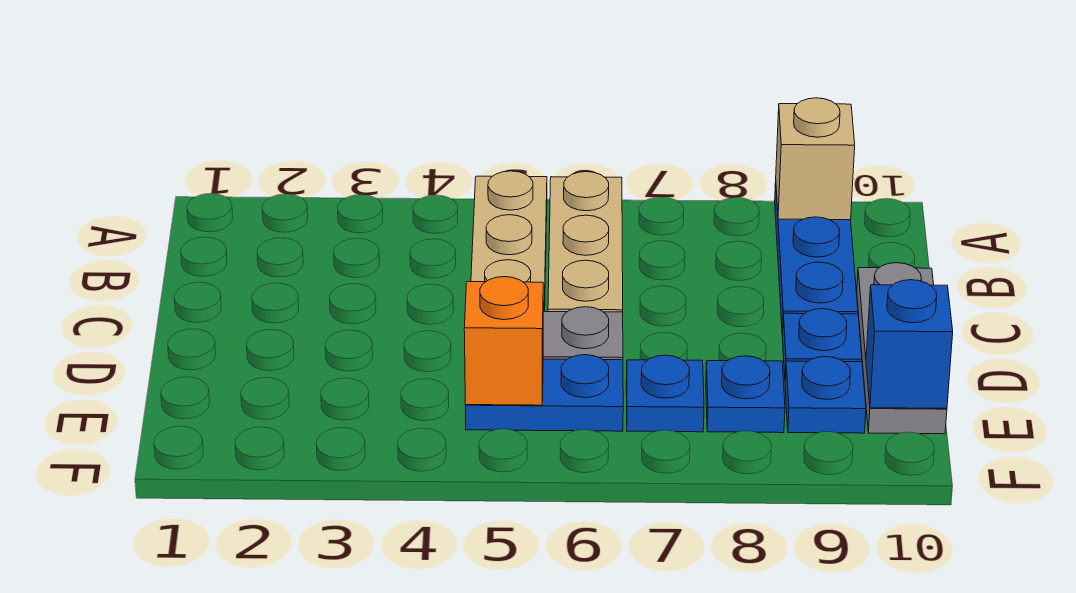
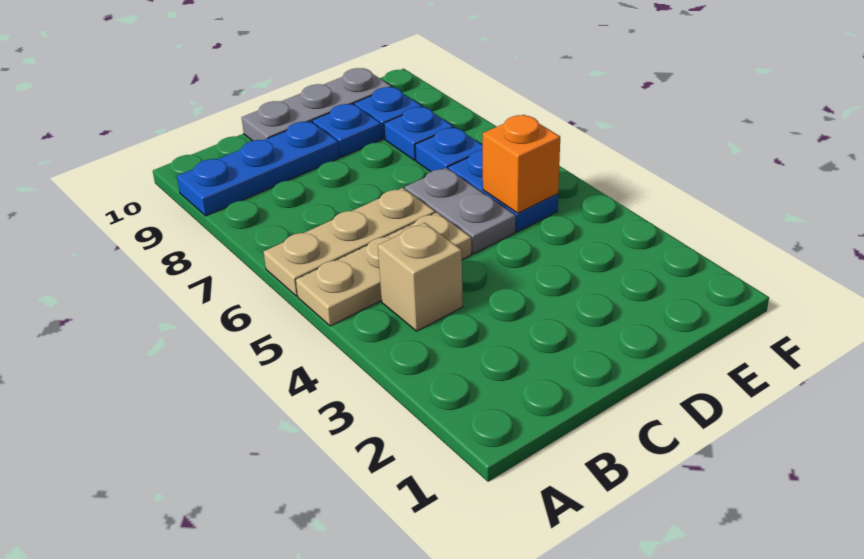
tan 1x1 brick [776,98,855,220] -> tan 1x1 brick moved to [378,223,463,331]
blue 1x1 brick [866,280,953,408] -> none

